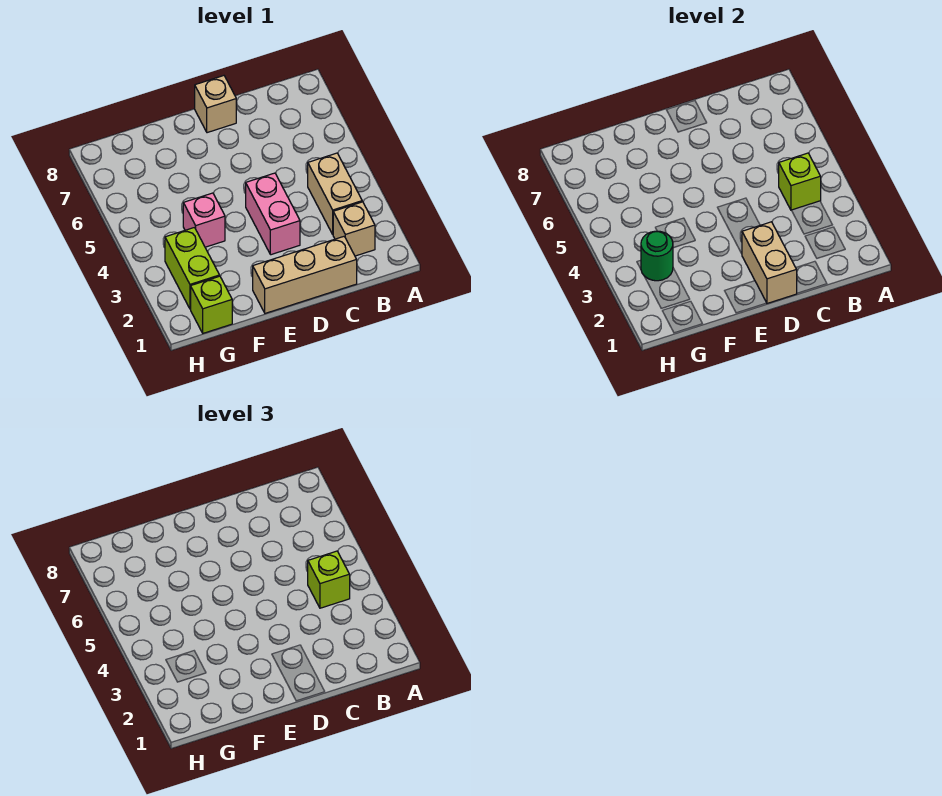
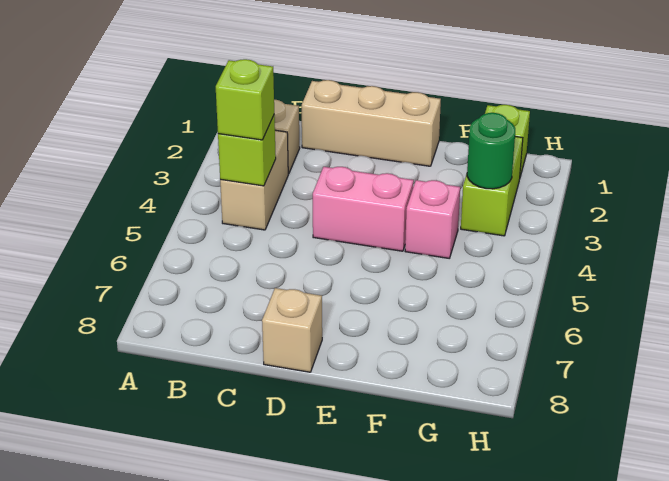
tan 1x2 brick [742,222,797,303] -> none
pink 1x2 brick [246,173,300,255] -> pink 1x2 brick turned to [313,167,414,251]

